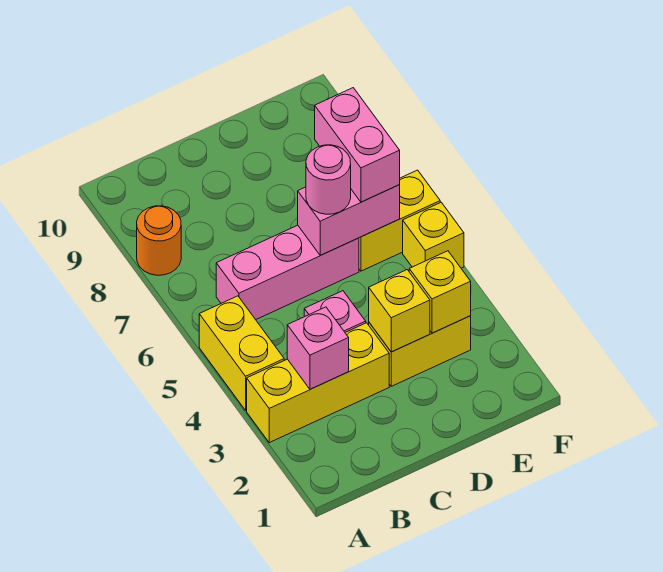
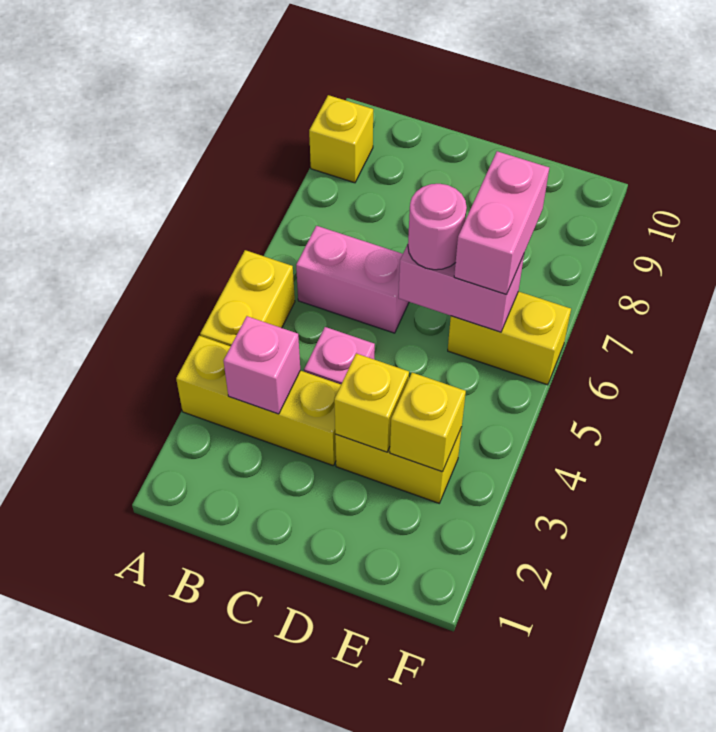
orange 1x1 round brick [137,206,181,275] -> none
pink 1x3 brick [216,225,359,320] -> pink 1x2 brick [296,226,409,333]
yellow 1x1 brick [403,202,464,268] -> yellow 1x1 brick moved to [309,95,373,183]

